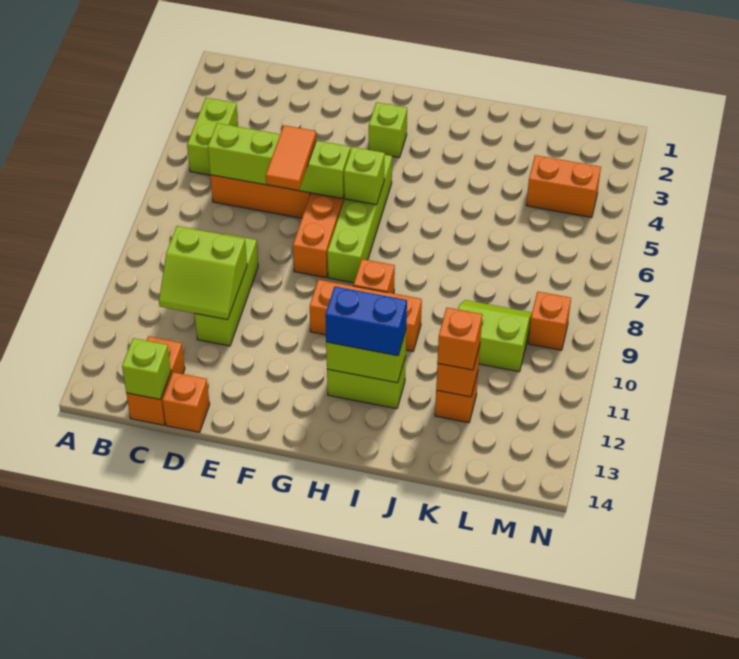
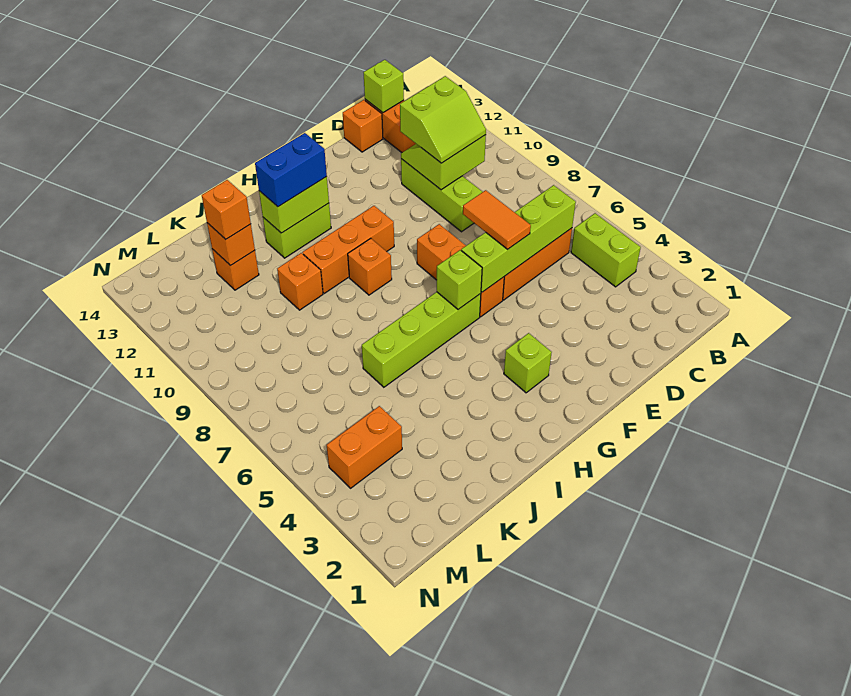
lime 1x4 brick [327,155,392,283] -> lime 1x4 brick turned to [362,292,481,387]
lime 2x2 slope [458,300,532,372] -> lime 2x2 slope moved to [400,76,486,163]
orange 1x1 brick [528,292,571,350] -> orange 1x1 brick moved to [277,253,323,310]

